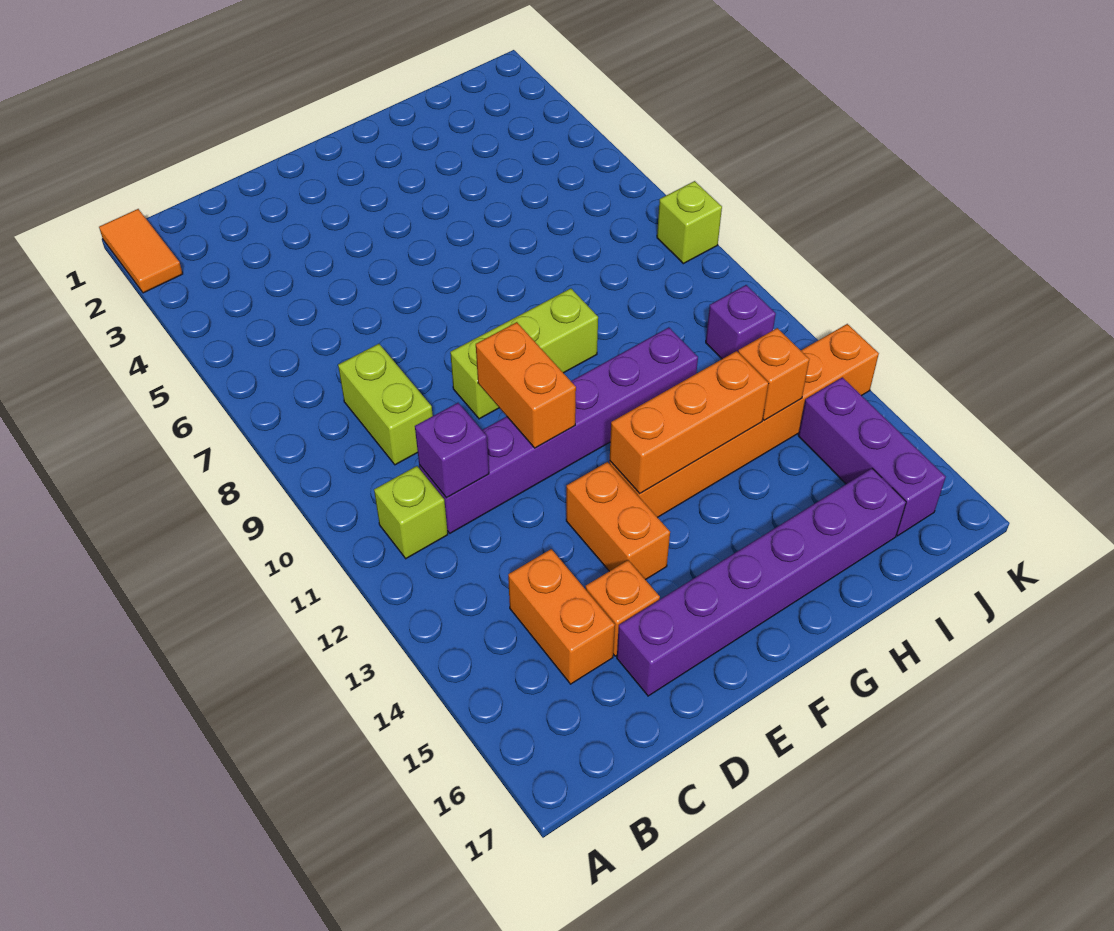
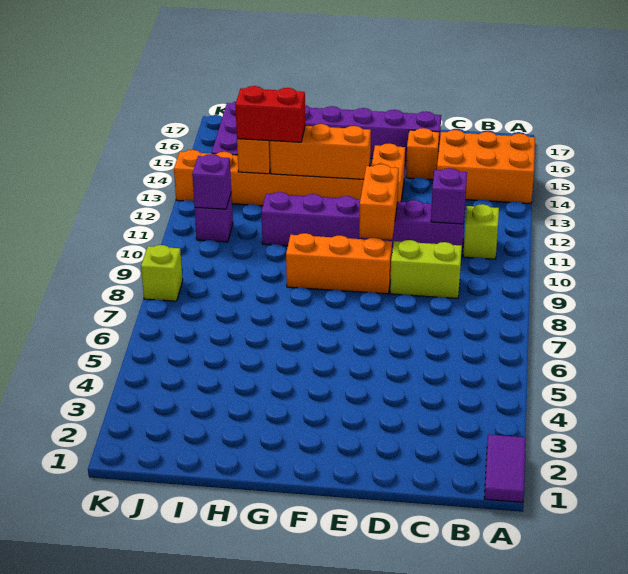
orange 1x2 tile [99,209,183,293] -> purple 1x2 tile [484,434,526,502]
lime 1x2 brick [338,344,433,465] -> lime 1x2 brick turned to [390,240,462,298]
orange 1x2 brick [508,549,615,684] -> orange 2x3 brick [437,130,535,204]
lime 1x3 brick [450,288,598,419] -> orange 1x3 brick [286,233,392,294]
none -> red 1x2 brick [235,86,305,142]
none -> purple 1x1 brick [192,154,231,209]

